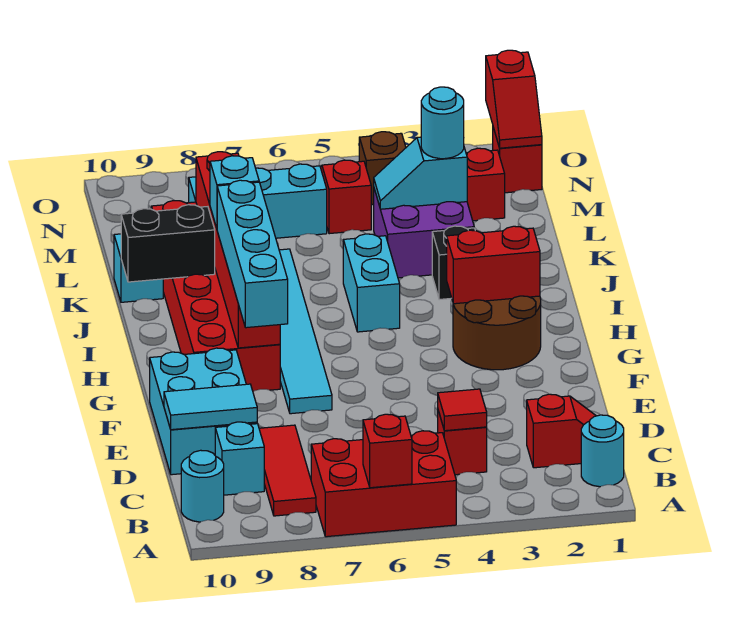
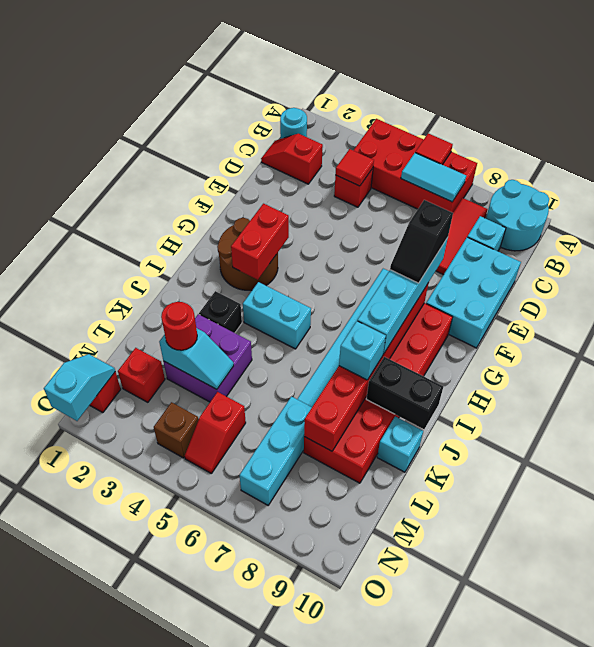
red 2x3 brick [311,431,456,537] -> red 2x4 brick [353,119,477,213]
red 1x1 brick [363,414,412,488] -> red 1x1 tile [415,133,453,165]
cyan 1x1 round brick [181,450,224,522] -> cyan 2x2 round brick [486,180,549,251]
cyan 1x2 tile [164,384,257,430] -> cyan 1x2 tile moved to [401,153,466,202]
none -> black 1x2 slope [390,200,453,283]
red 1x2 brick [447,226,540,304] -> red 1x2 brick turned to [231,204,289,280]
cyan 1x2 brick [343,234,400,332] -> cyan 1x2 brick turned to [243,282,311,349]
cyan 1x1 round brick [421,87,464,159] -> red 1x1 round brick [161,302,197,350]
cyan 1x3 brick [189,164,327,238] -> cyan 1x3 brick turned to [240,396,312,505]
red 1x2 slope [486,50,542,148] -> cyan 1x2 slope [44,354,115,421]

